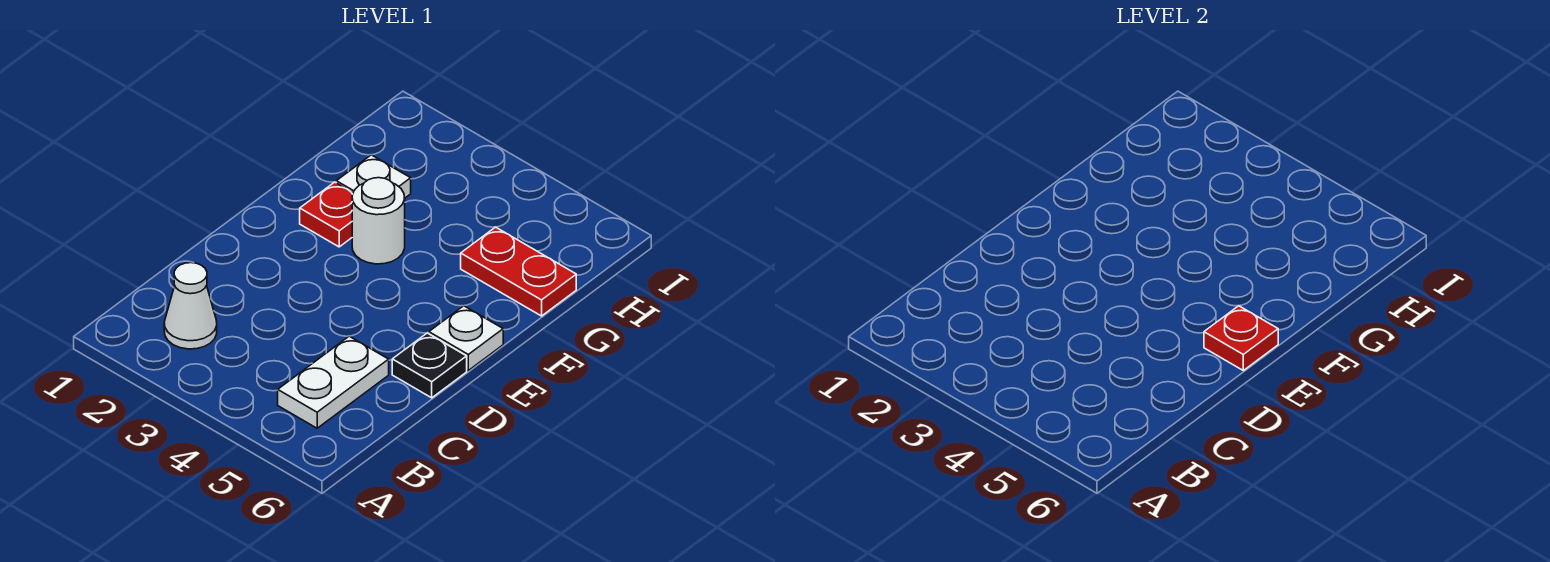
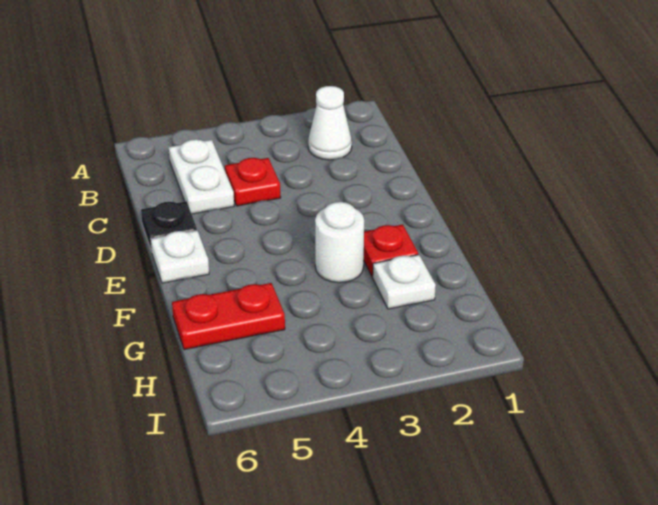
red 1x1 plate [1204,306,1278,370] -> red 1x1 plate moved to [225,158,281,206]

